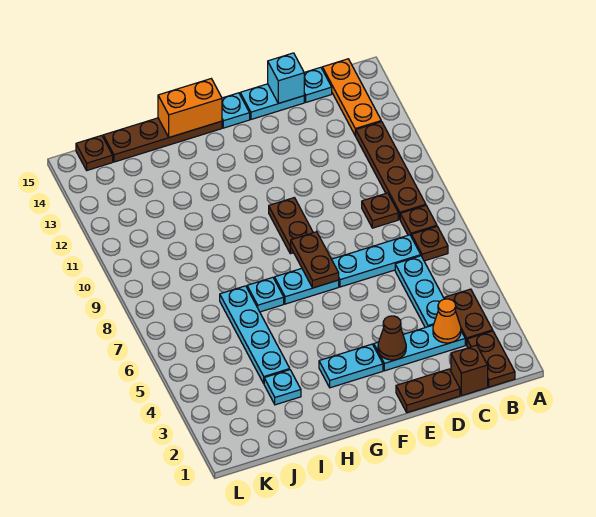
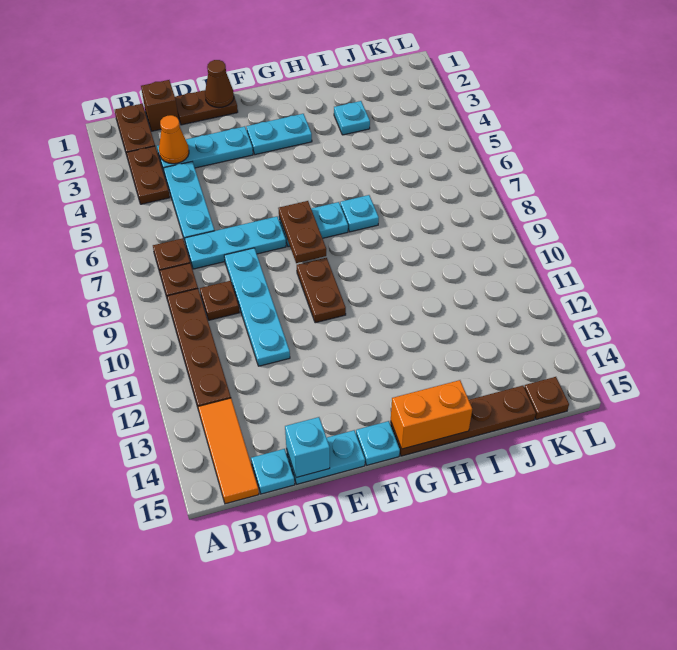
orange 1x3 plate [322,59,381,136] -> orange 1x3 tile [198,398,259,504]
brown 1x1 cone [378,316,406,360] -> brown 1x1 cone moved to [205,60,234,108]
cyan 1x4 plate [220,286,290,383] -> cyan 1x4 plate moved to [224,248,290,366]

